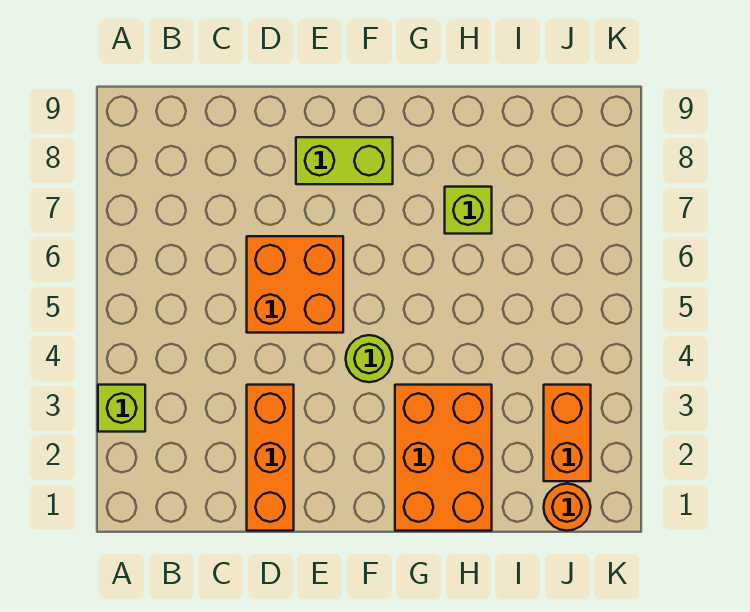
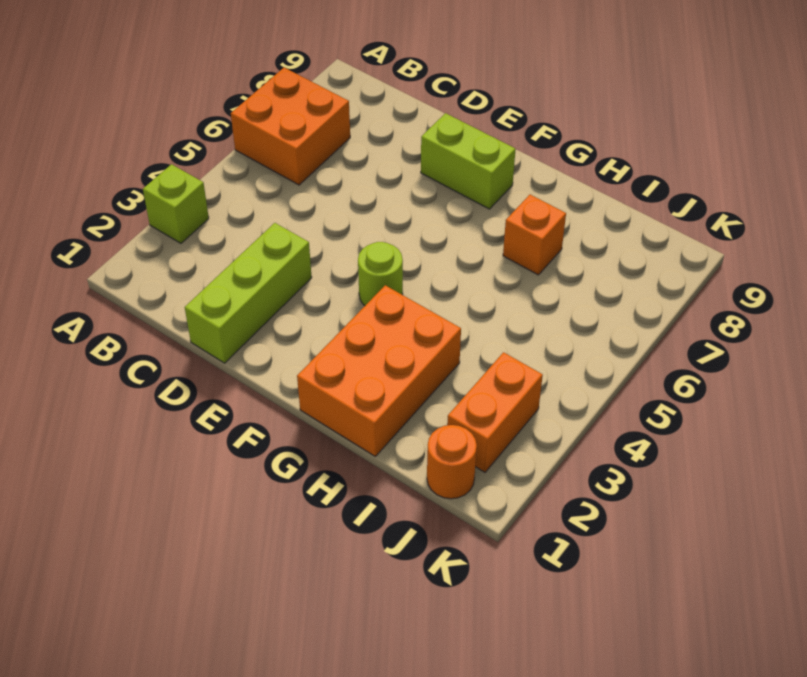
orange 1x3 brick [247,385,294,531] -> lime 1x3 brick [185,223,312,363]
orange 2x2 brick [247,236,343,333] -> orange 2x2 brick moved to [231,68,350,185]
lime 1x1 brick [445,187,492,234] -> orange 1x1 brick [503,195,566,275]

